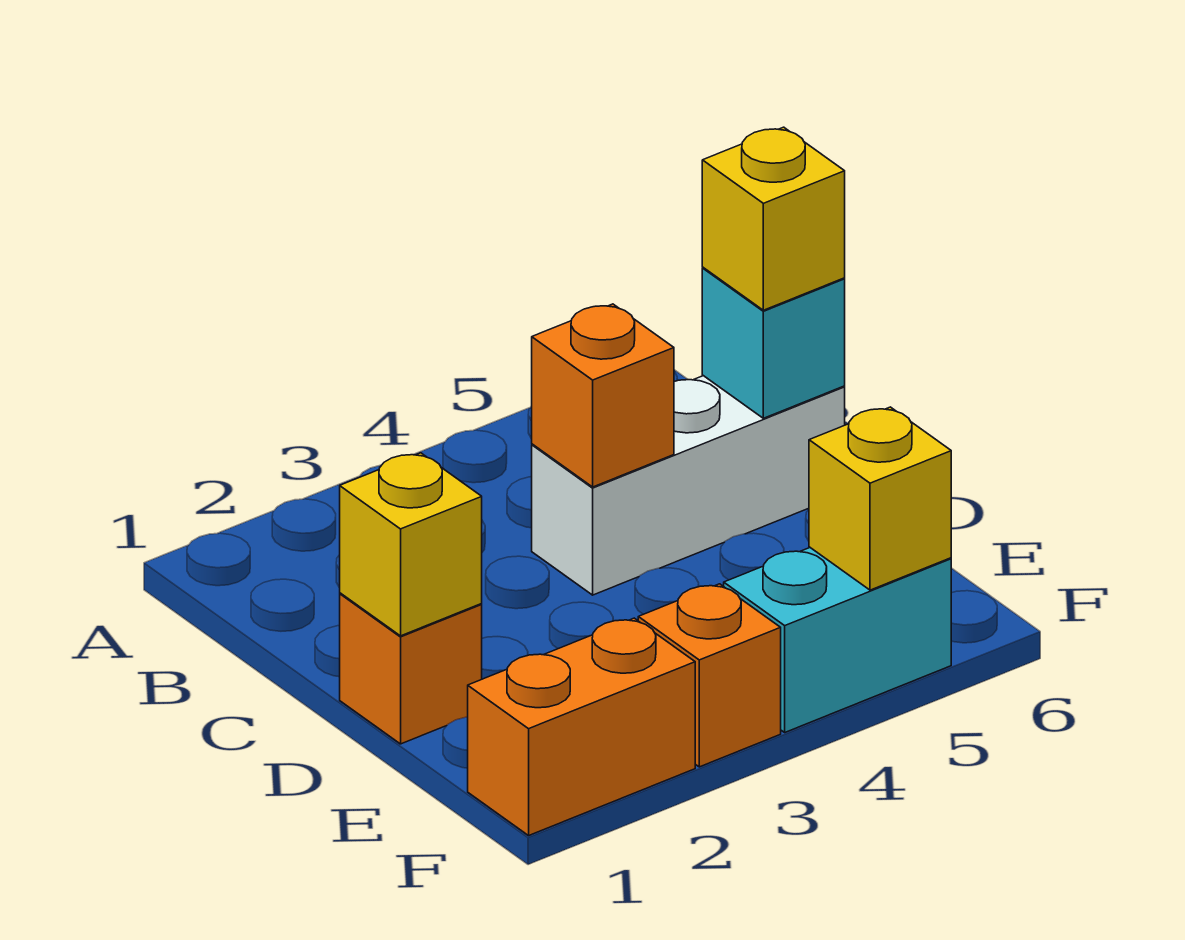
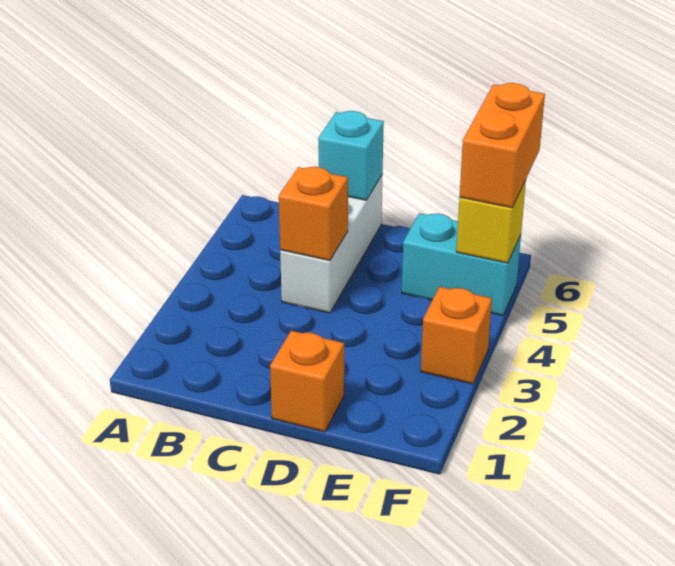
yellow 1x1 brick [702,127,845,310] -> none
yellow 1x1 brick [340,453,482,636] -> none
orange 1x2 brick [468,618,695,836] -> orange 1x2 brick moved to [460,83,545,208]
cyan 1x2 brick [724,548,951,732] -> cyan 1x2 brick turned to [402,213,521,315]

